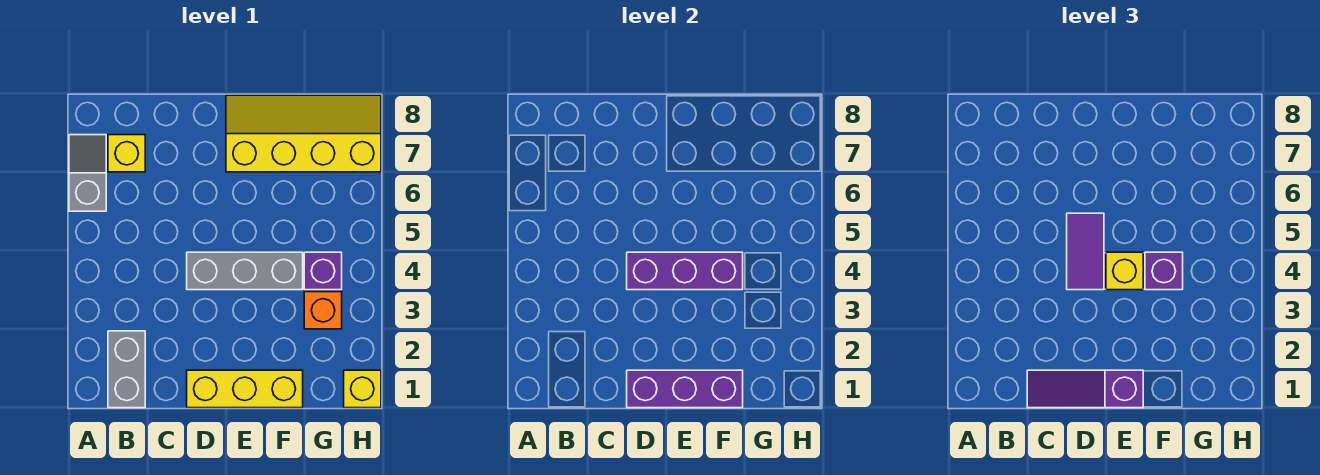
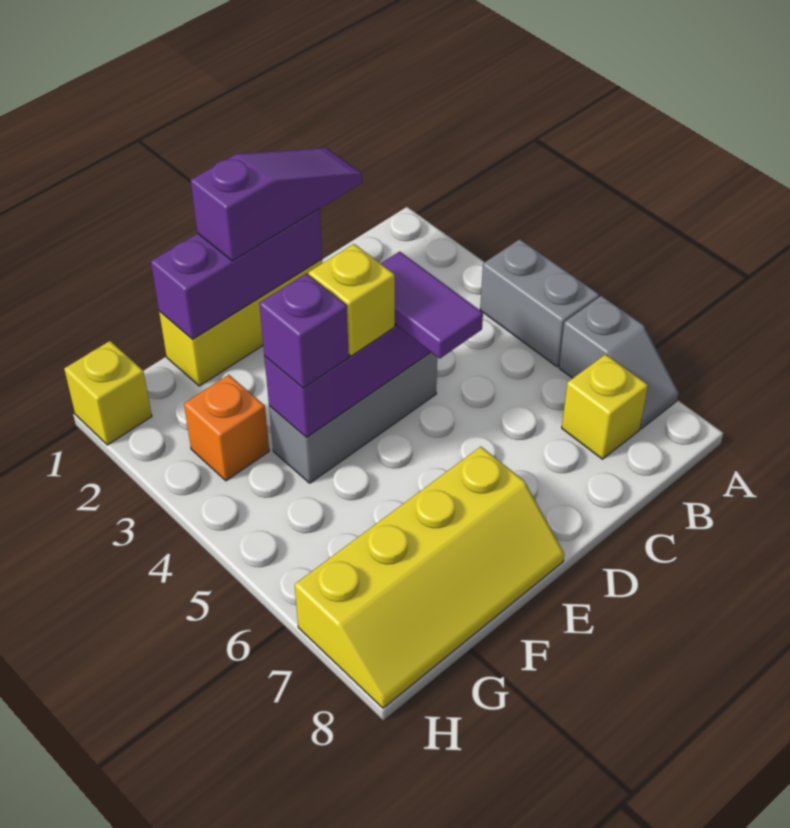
grey 1x2 brick [108,331,145,408] -> grey 1x2 brick moved to [480,239,599,366]
purple 1x1 brick [304,252,342,290] -> none

